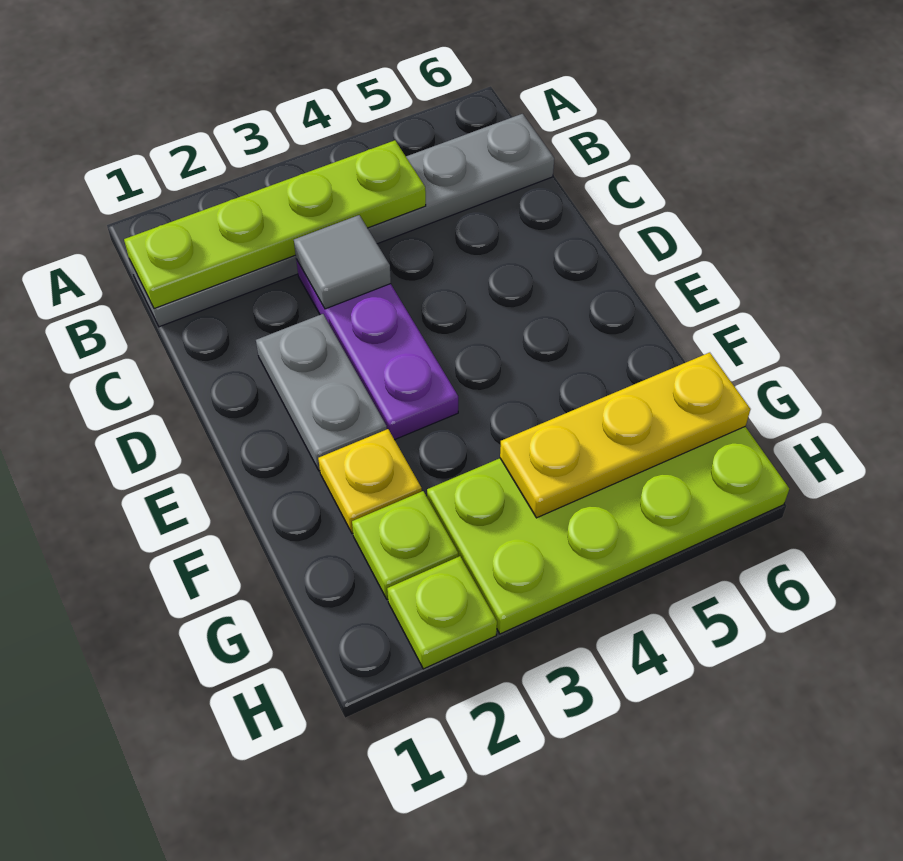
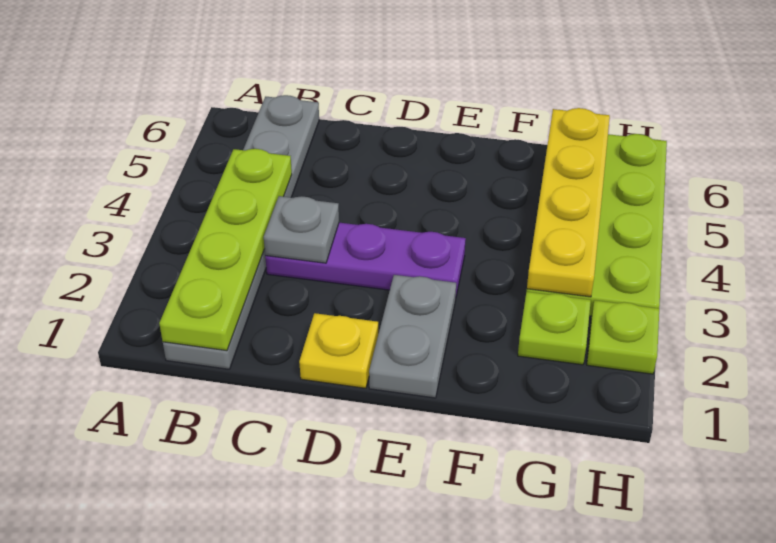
grey 1x1 tile [294,215,391,309] -> grey 1x1 plate [264,196,339,263]
grey 1x2 plate [256,314,387,471] -> grey 1x2 plate turned to [369,275,456,398]
yellow 1x1 plate [318,429,422,534] -> yellow 1x1 plate moved to [299,313,378,388]
yellow 1x3 plate [500,353,751,518] -> yellow 1x4 plate [527,108,610,297]

